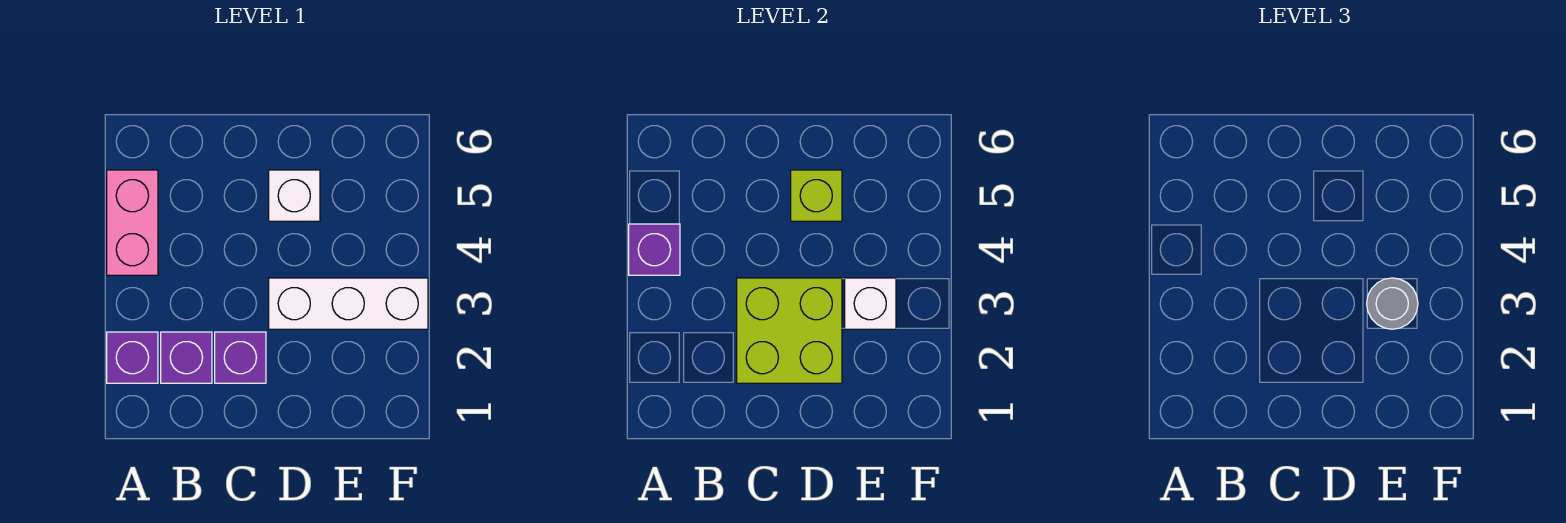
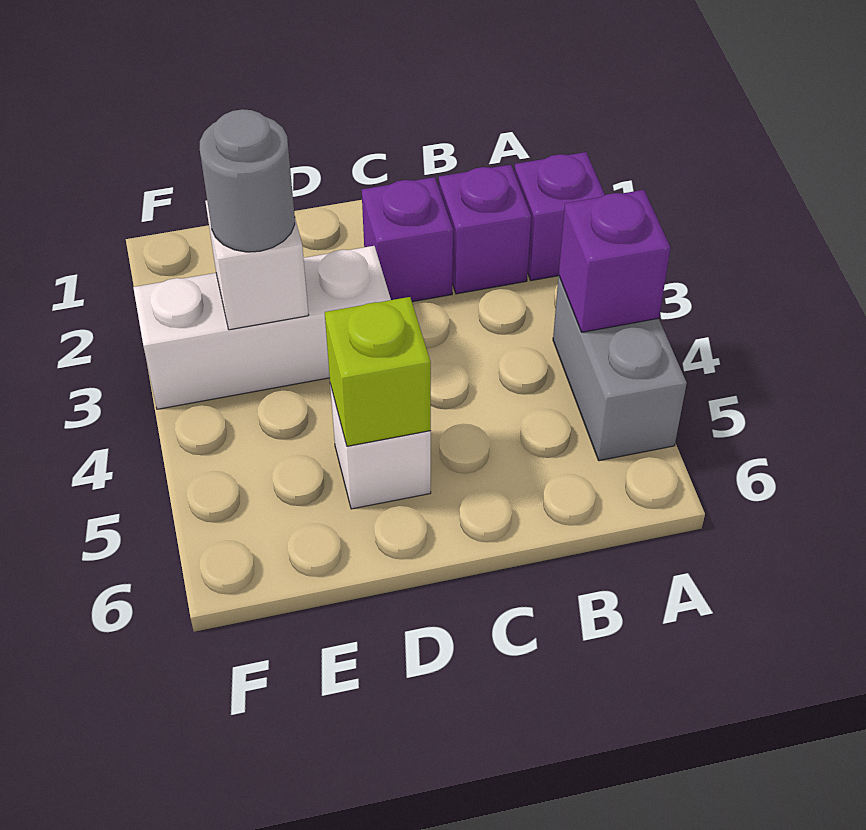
pink 1x2 brick [107,170,158,275] -> grey 1x2 brick [553,276,687,461]
lime 2x2 brick [737,278,842,383] -> none

